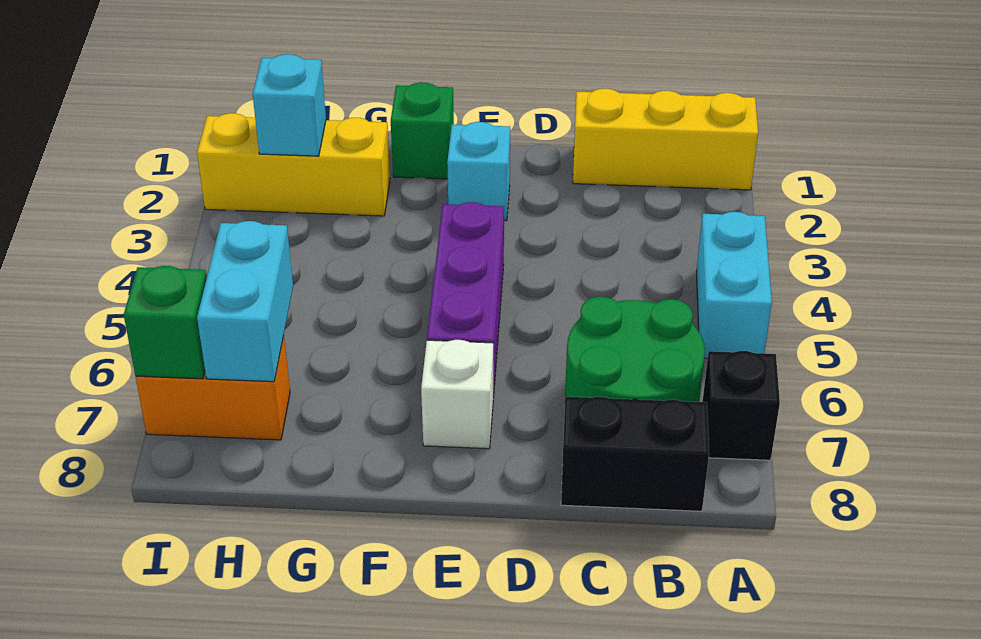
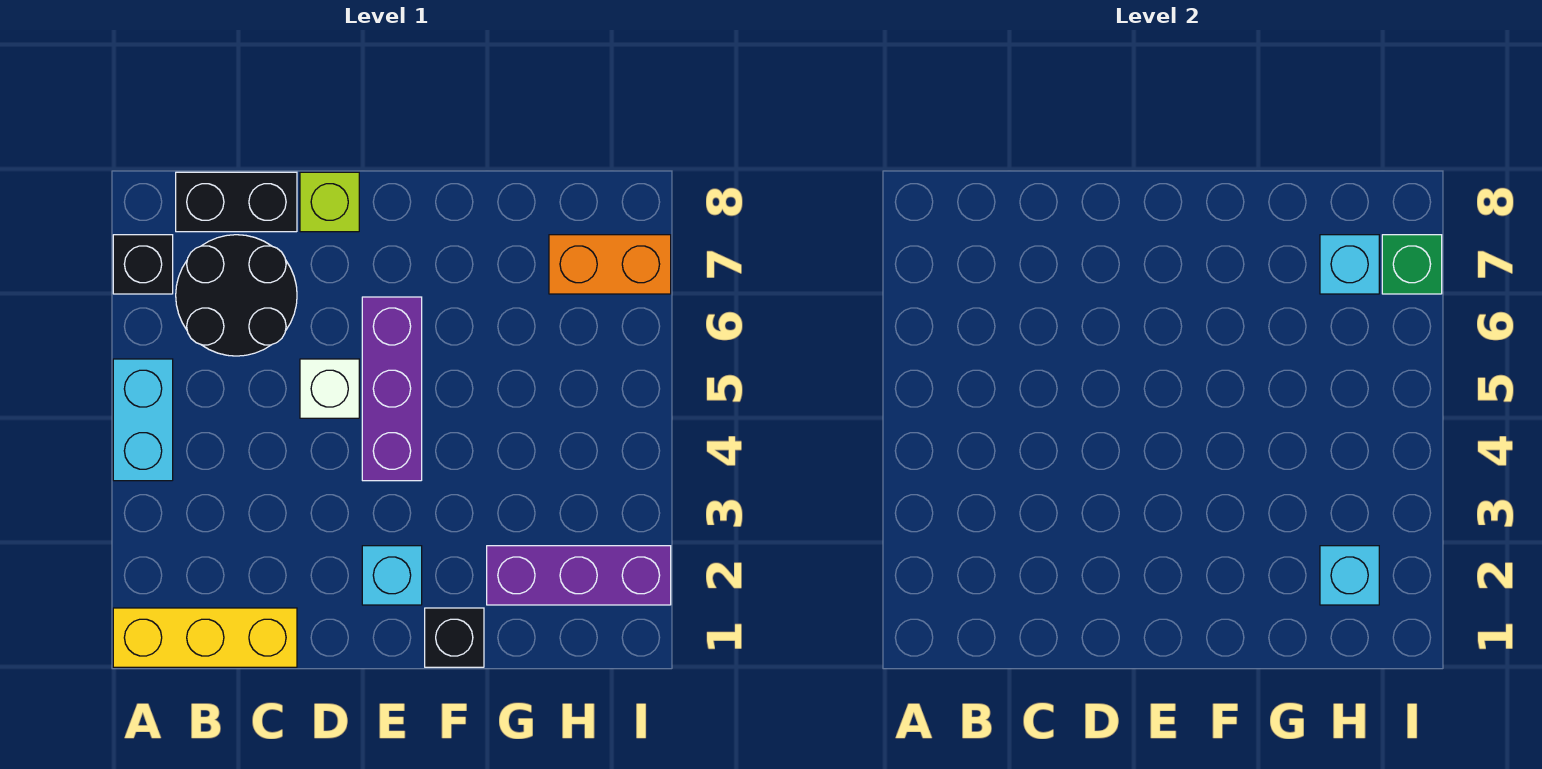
green 2x2 round brick [565,297,705,402] -> black 2x2 round brick [176,235,297,356]
none -> lime 1x1 brick [300,172,359,232]
white 1x1 brick [421,340,493,449] -> white 1x1 brick moved to [300,359,359,418]
green 1x1 brick [391,82,454,179] -> black 1x1 brick [425,608,484,667]
yellow 1x3 brick [197,113,390,216] -> purple 1x3 brick [487,546,671,605]
cyan 1x2 brick [197,221,293,382] -> cyan 1x1 brick [1320,235,1379,294]

